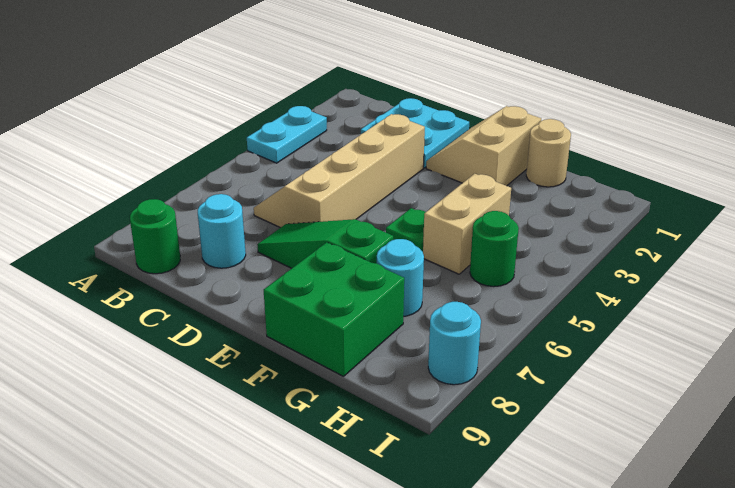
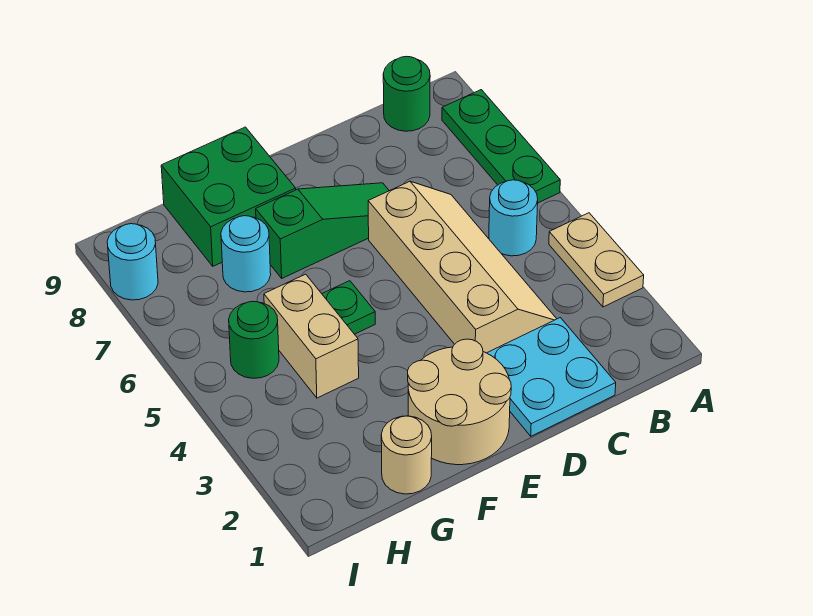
cyan 1x2 plate [247,106,327,163] -> tan 1x2 plate [549,213,644,307]
none -> green 1x3 plate [442,90,560,203]
cyan 1x1 round brick [198,194,246,268] -> cyan 1x1 round brick moved to [489,180,538,256]
tan 2x2 slope [426,106,541,186] -> tan 2x2 round brick [408,339,511,465]

